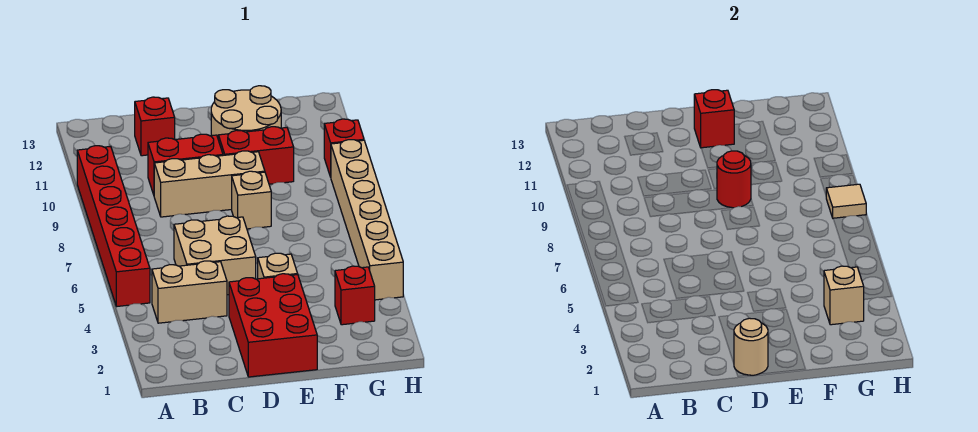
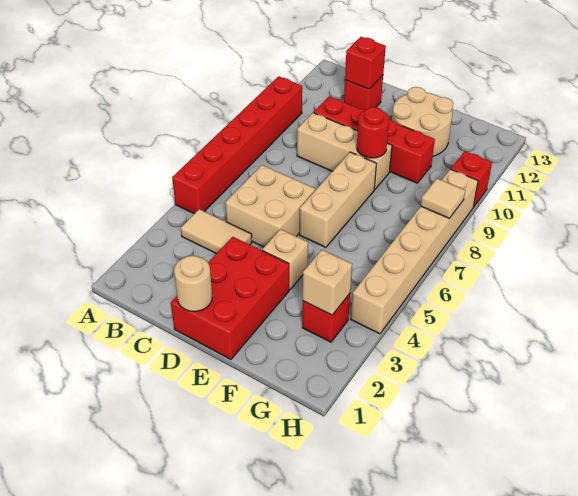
tan 1x2 brick [152,261,227,323] -> tan 1x2 tile [181,209,252,254]
tan 1x1 brick [232,171,271,229] -> tan 1x3 brick [299,152,376,247]
red 1x1 brick [694,90,734,148] -> red 1x1 brick moved to [345,37,386,89]

